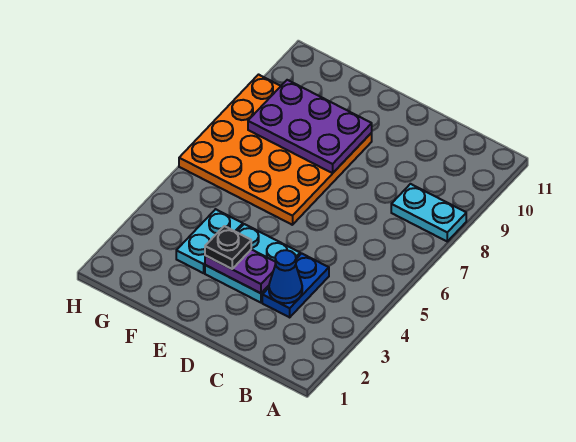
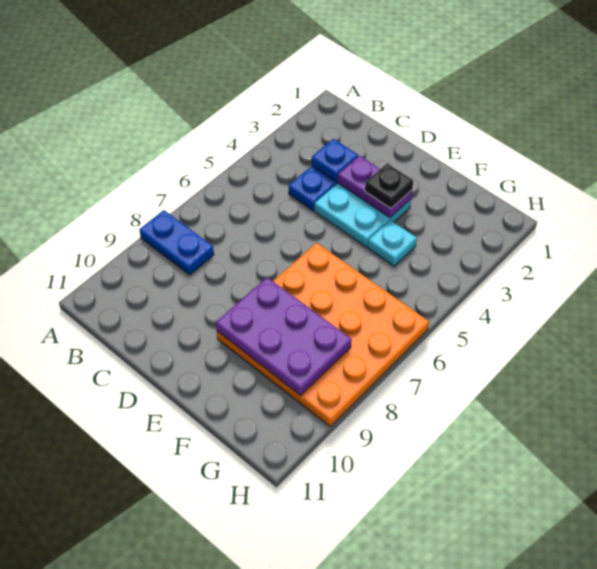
cyan 1x2 plate [391,184,466,241] -> blue 1x2 plate [139,210,214,275]
blue 1x1 cone [269,250,302,303] -> blue 1x1 plate [312,139,358,182]
cyan 1x2 plate [176,209,243,273] -> cyan 1x1 plate [368,220,417,266]

